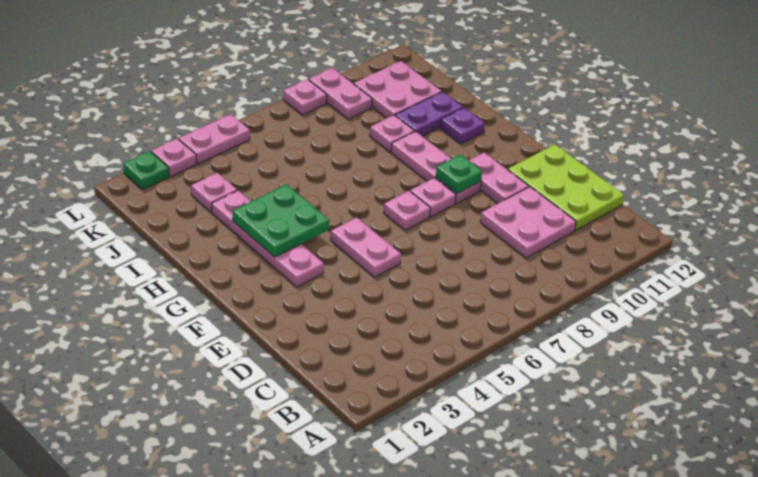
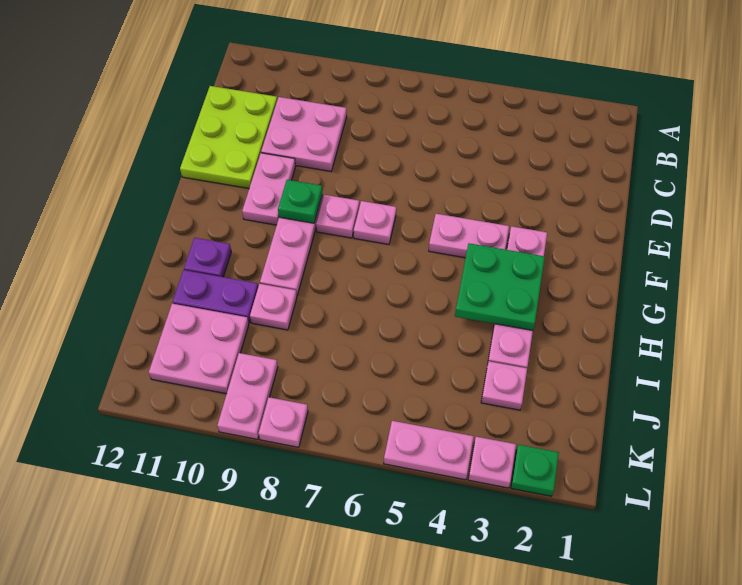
pink 1x2 plate [331,217,401,277] -> pink 1x2 plate turned to [429,214,509,258]

